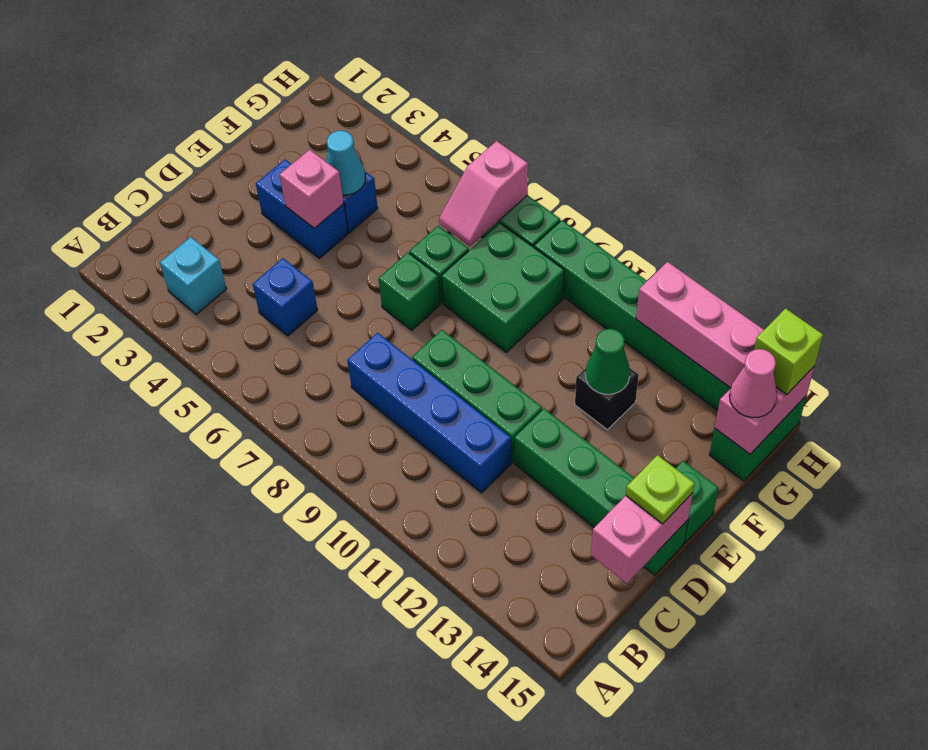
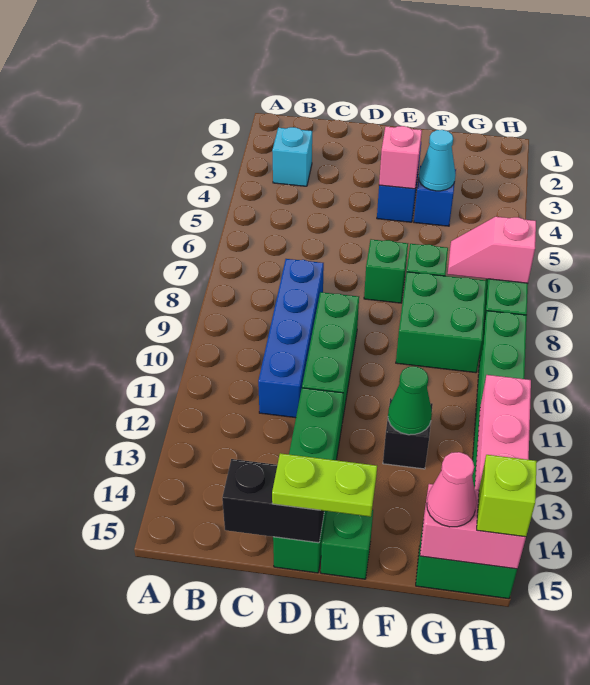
blue 1x1 brick [253,258,318,336] -> none
pink 1x2 brick [591,493,693,583] -> black 1x2 brick [222,459,324,543]
lime 1x1 plate [626,455,695,524] -> lime 1x2 plate [272,453,377,517]

